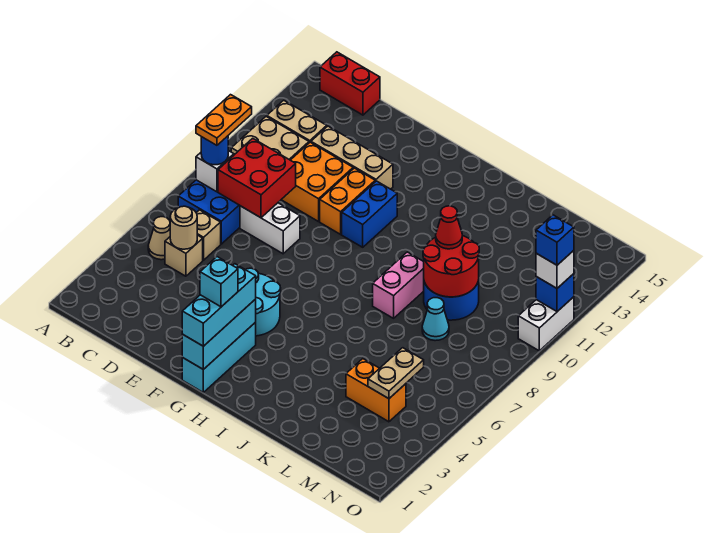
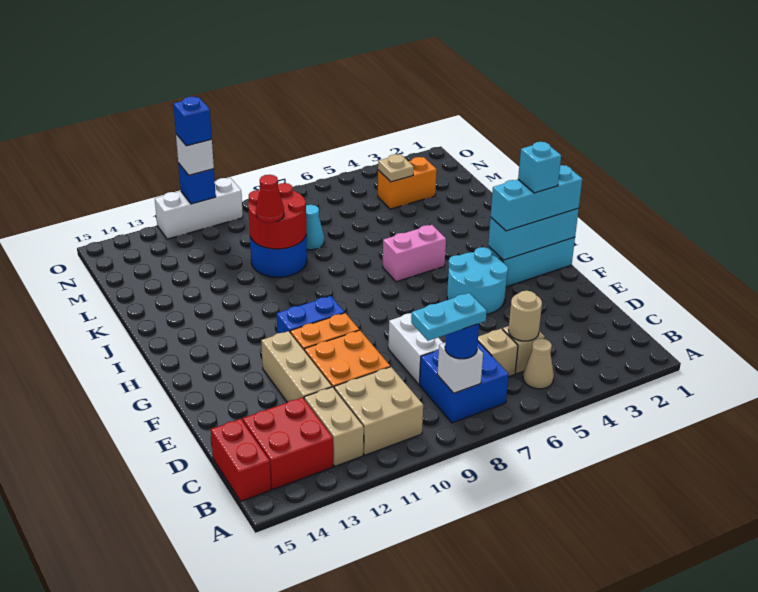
orange 1x2 plate [196,95,252,145] -> cyan 1x2 plate [411,293,487,341]
red 2x2 brick [218,138,296,218] -> red 2x2 brick moved to [243,397,333,489]
pink 1x2 brick [373,252,424,318] -> pink 1x2 brick moved to [383,225,446,282]
orange 1x2 brick [346,359,406,422] -> orange 1x2 brick turned to [378,157,437,209]
tan 1x2 plate [368,348,424,399] -> tan 1x1 plate [378,154,414,182]
white 1x2 brick [518,297,574,351] -> white 1x3 brick [155,178,243,239]

